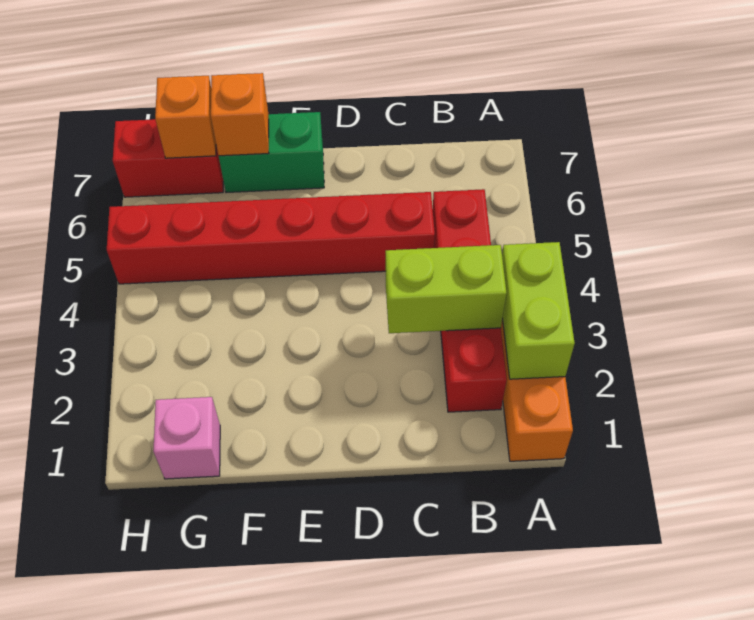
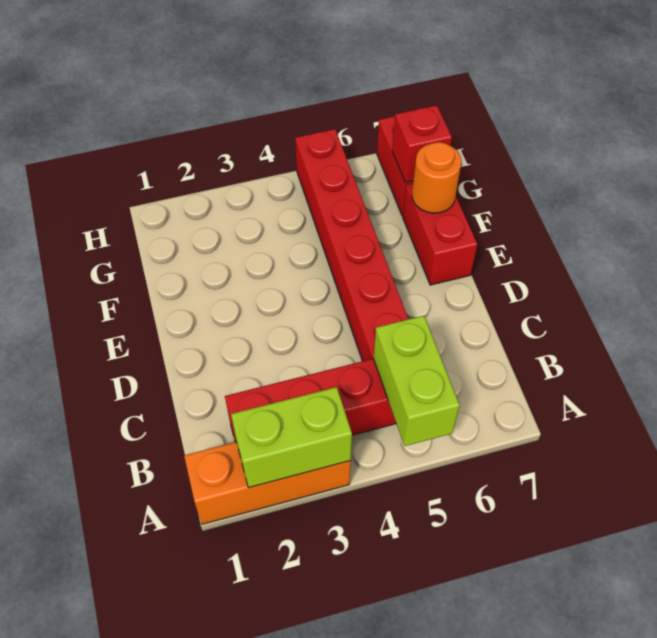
lime 1x2 brick [386,245,506,333] -> lime 1x2 brick moved to [373,316,460,446]
green 1x2 brick [219,112,324,193] -> red 1x2 brick [403,183,477,285]
orange 1x1 brick [211,73,269,156] -> orange 1x1 round brick [412,142,462,213]
pink 1x1 brick [153,397,220,479] -> none
orange 1x1 brick [155,76,216,158] -> red 1x1 brick [392,105,452,182]

